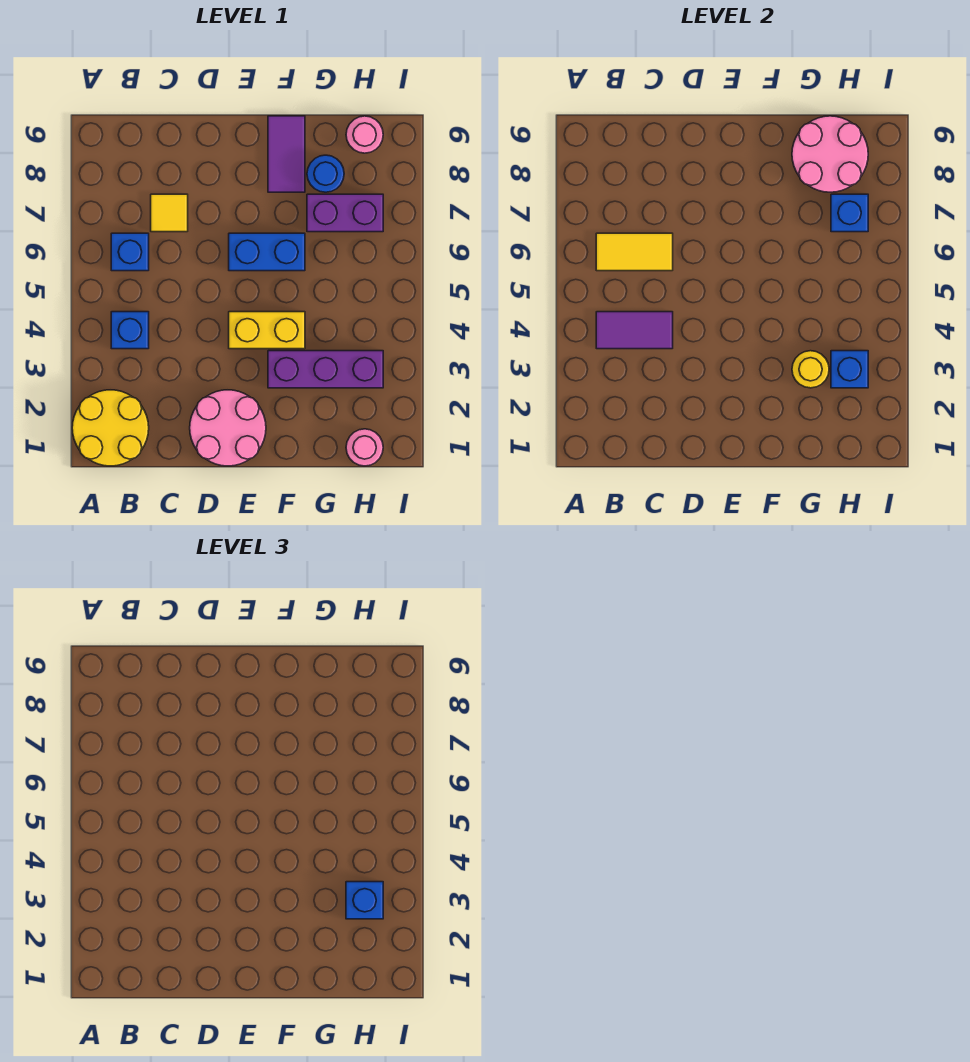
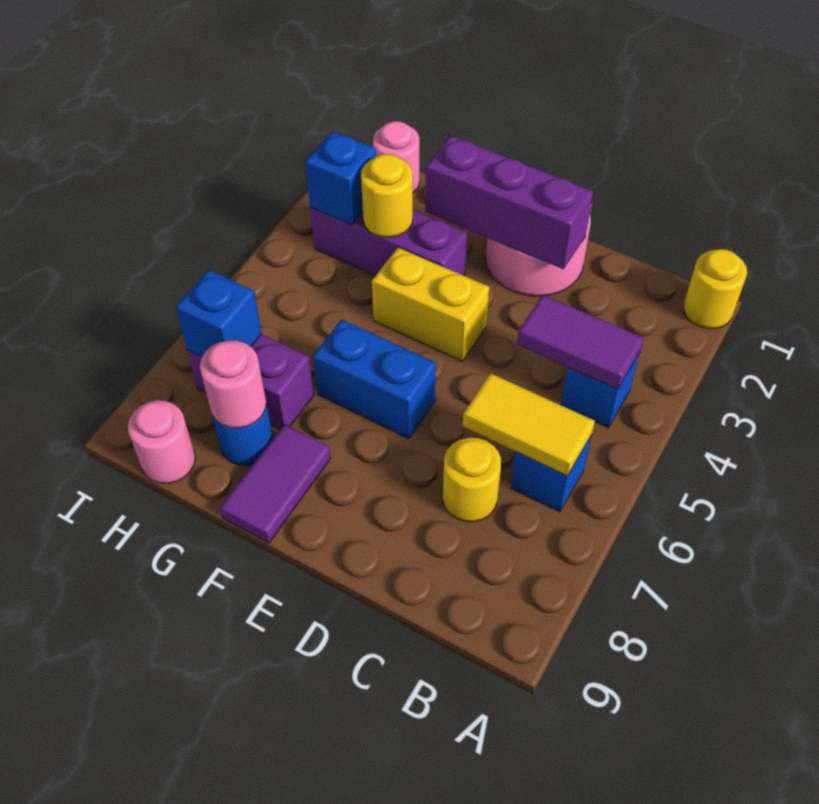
yellow 2x2 round brick [72,390,149,466] -> yellow 1x1 round brick [683,249,747,329]
yellow 1x1 tile [151,194,188,232] -> yellow 1x1 round brick [443,438,501,522]
none -> purple 1x3 brick [425,136,593,269]
pink 2x2 round brick [792,116,868,192] -> pink 1x1 round brick [200,340,266,428]
blue 1x1 brick [346,882,383,919] -> none

